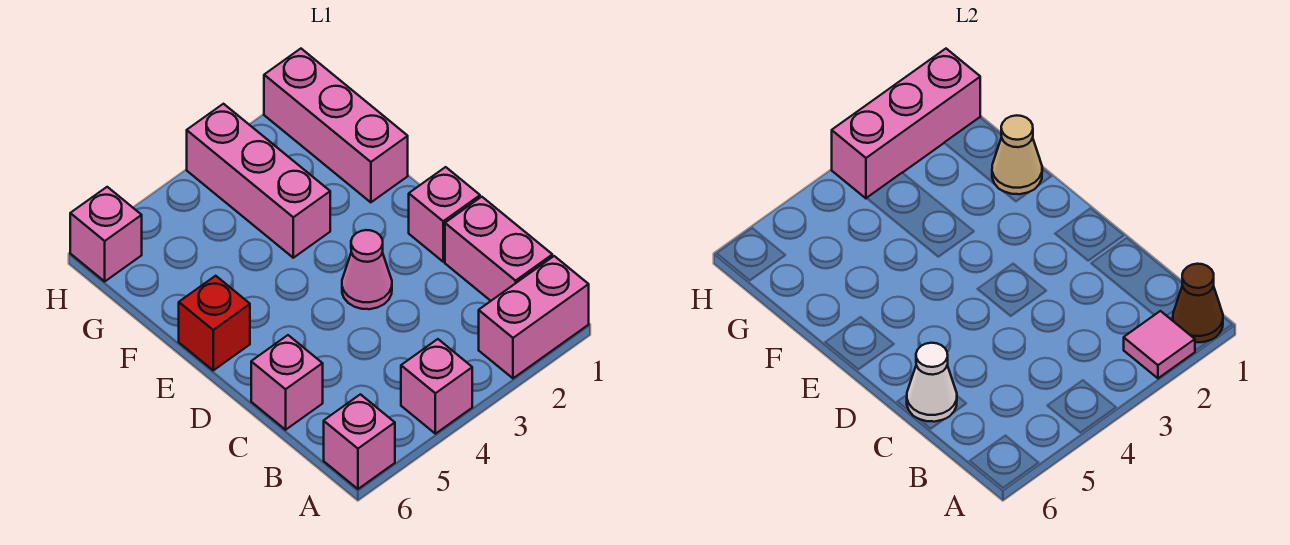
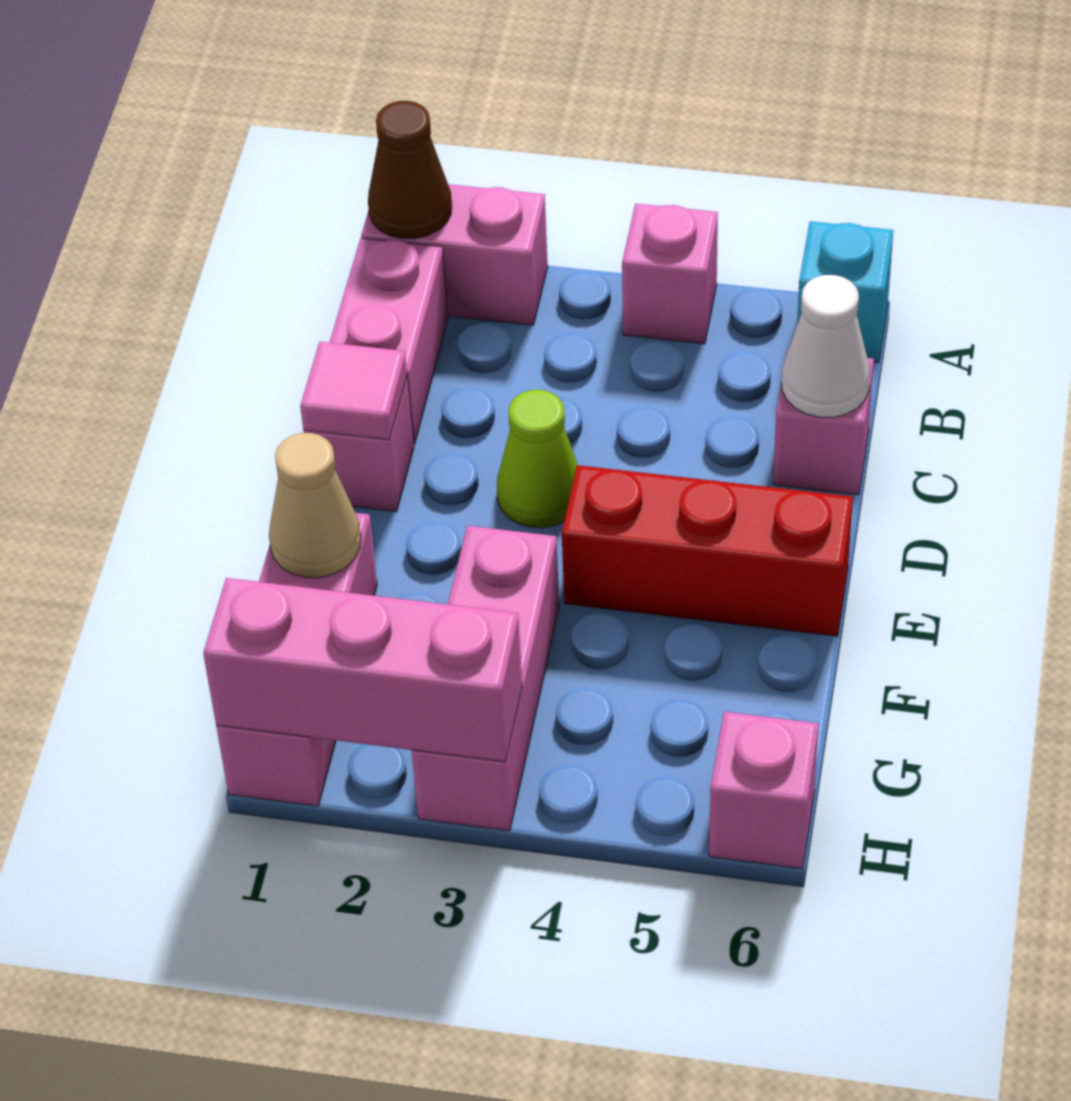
pink 1x1 tile [1124,311,1195,378] -> pink 1x1 tile moved to [300,342,407,440]
pink 1x1 brick [324,394,395,489] -> cyan 1x1 brick [797,221,893,363]
pink 1x1 cone [342,230,392,309] -> lime 1x1 cone [497,390,578,528]
red 1x1 brick [179,276,250,370] -> red 1x3 brick [562,465,853,636]

